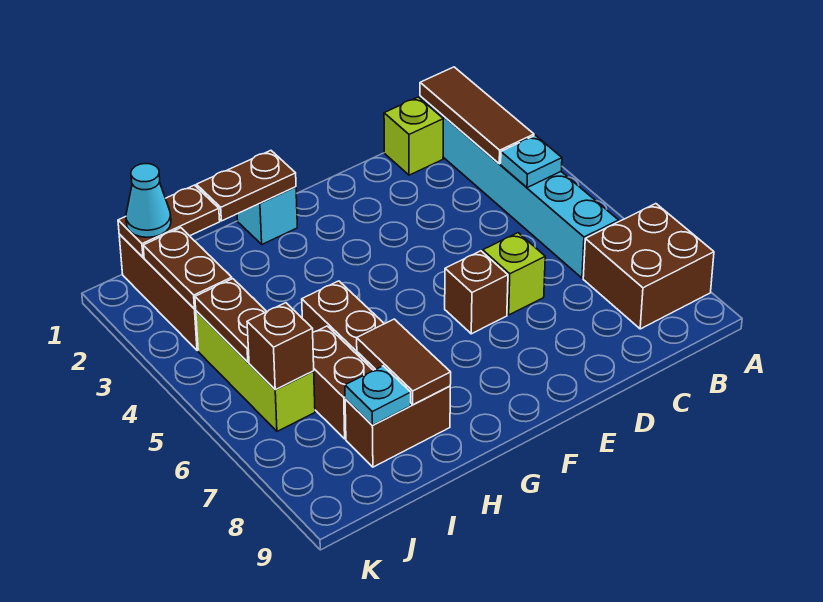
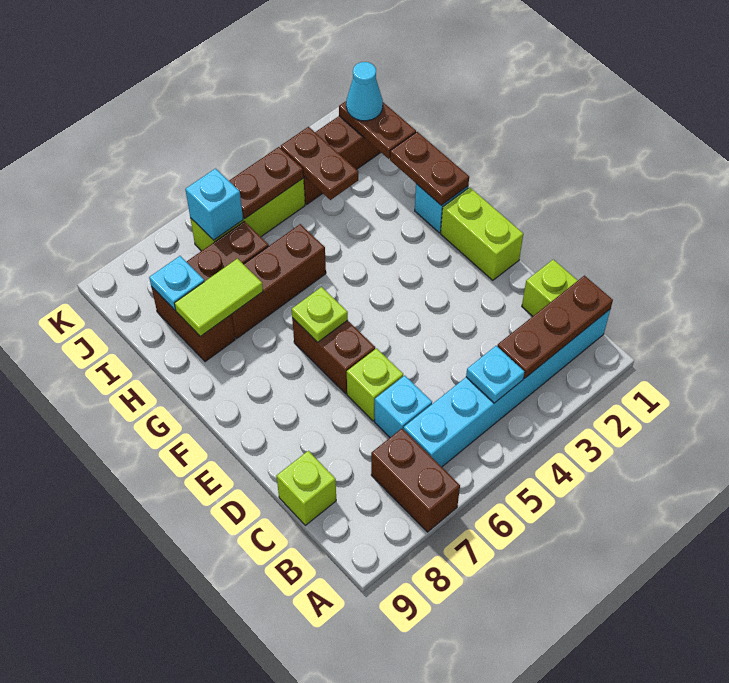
brown 2x2 brick [583,204,714,329] -> brown 1x2 brick [371,429,460,532]
brown 1x3 tile [420,67,534,164] -> brown 1x3 plate [497,276,613,378]
none -> cyan 1x1 brick [375,375,432,437]
none -> lime 1x1 brick [277,451,336,525]
none -> lime 1x2 brick [441,187,523,280]
brown 1x1 brick [445,251,508,334] -> brown 1x2 brick [292,318,375,394]
none -> lime 1x1 plate [292,287,348,342]
brown 1x2 tile [357,319,451,405] -> lime 1x2 tile [174,259,263,337]
brown 1x2 plate [143,228,232,309] -> brown 1x2 plate turned to [281,127,358,200]
brown 1x1 brick [247,303,314,390] -> cyan 1x1 brick [185,169,243,240]

